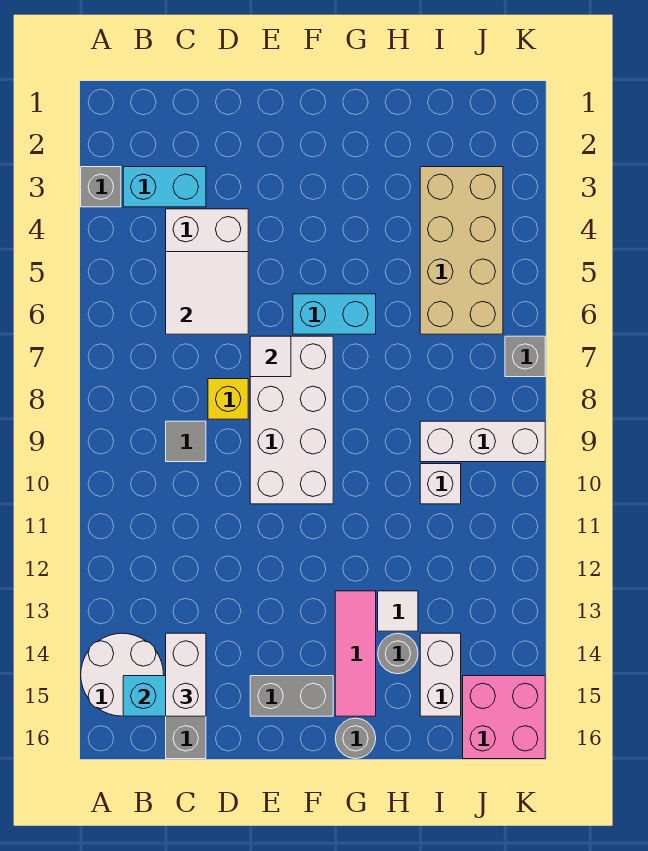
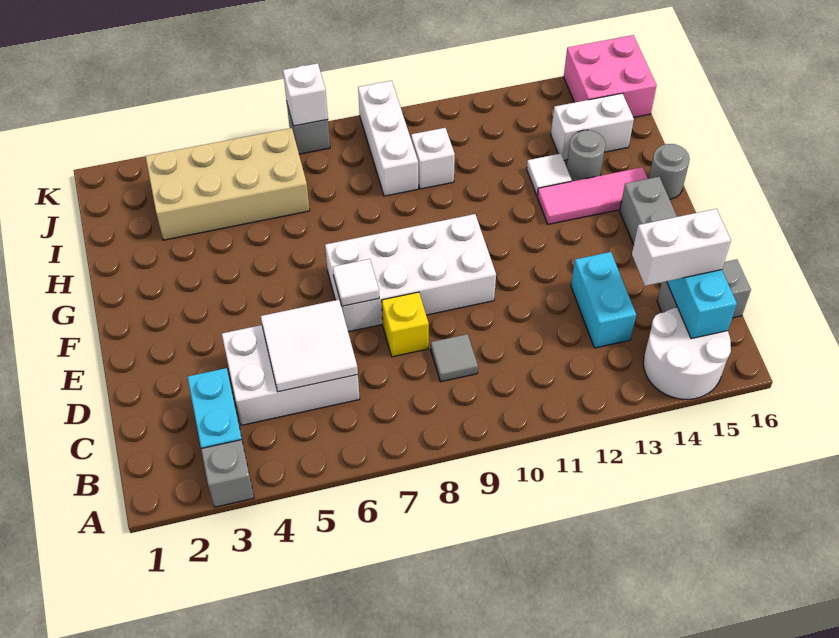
cyan 1x2 brick [293,294,376,334] -> cyan 1x2 brick moved to [571,252,636,348]
none -> white 1x1 brick [283,63,328,126]

